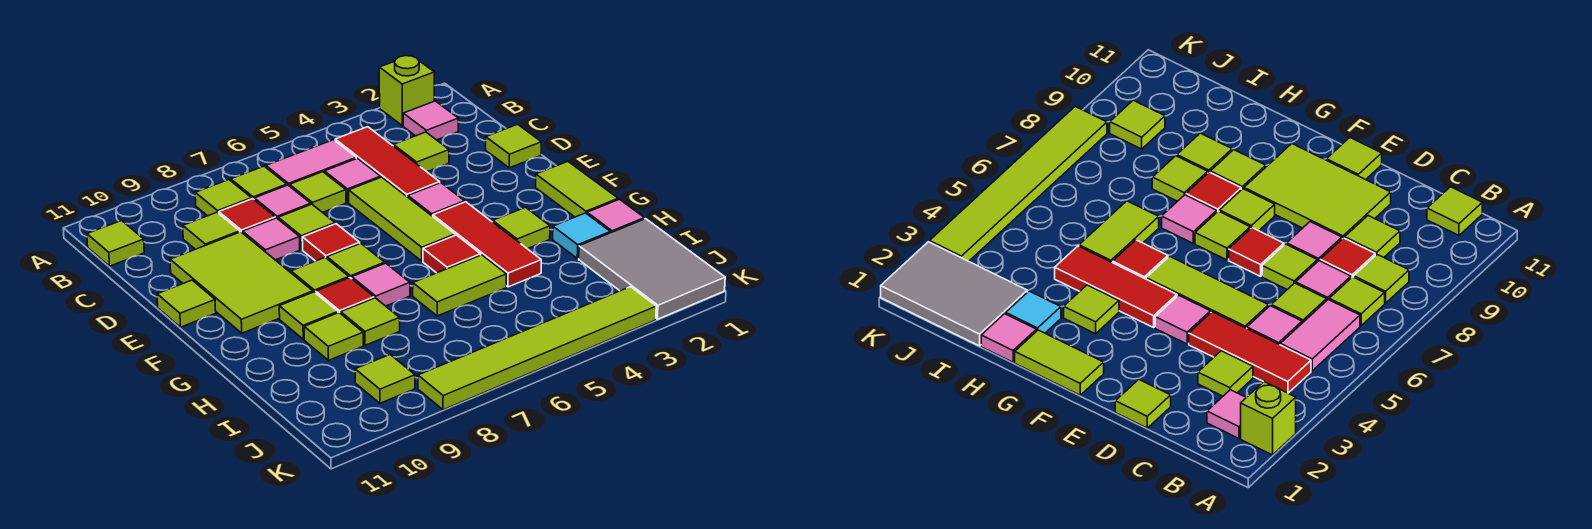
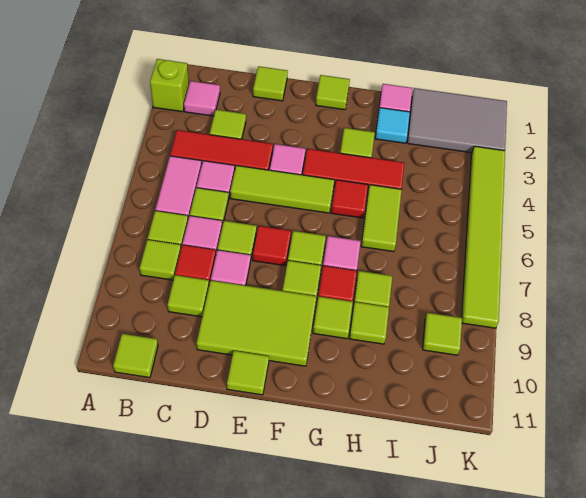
lime 1x2 tile [536,161,618,217] -> lime 1x1 tile [316,75,350,110]

